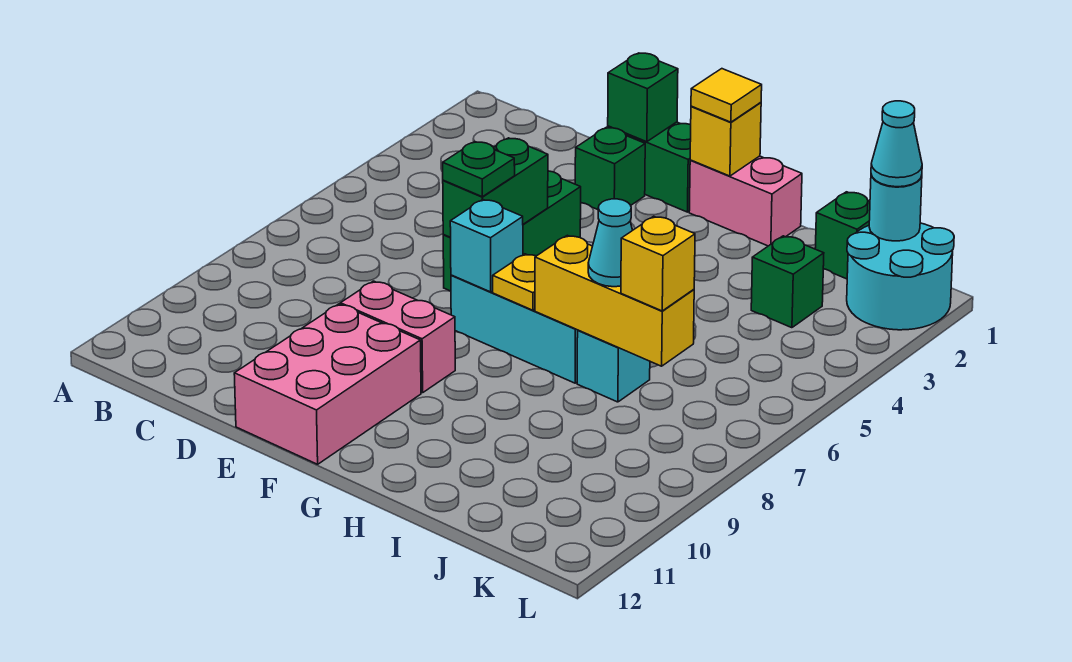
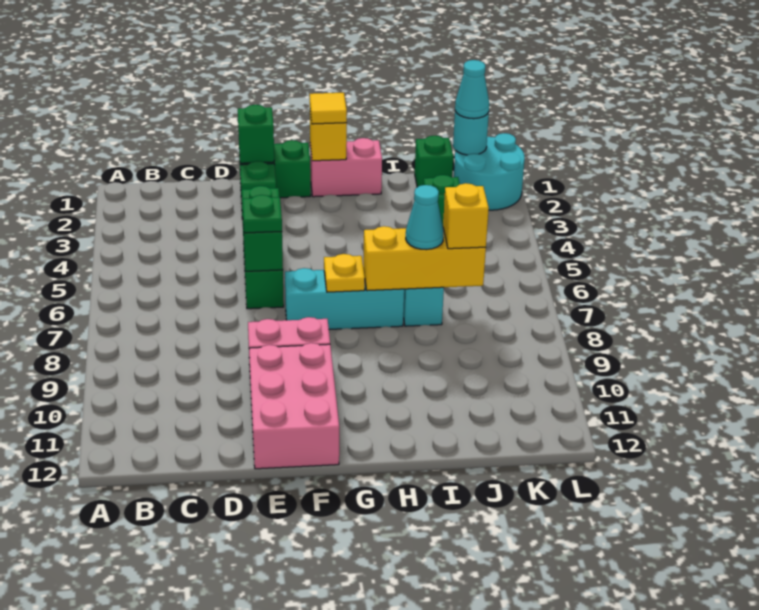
cyan 1x1 brick [450,199,523,292] -> none

